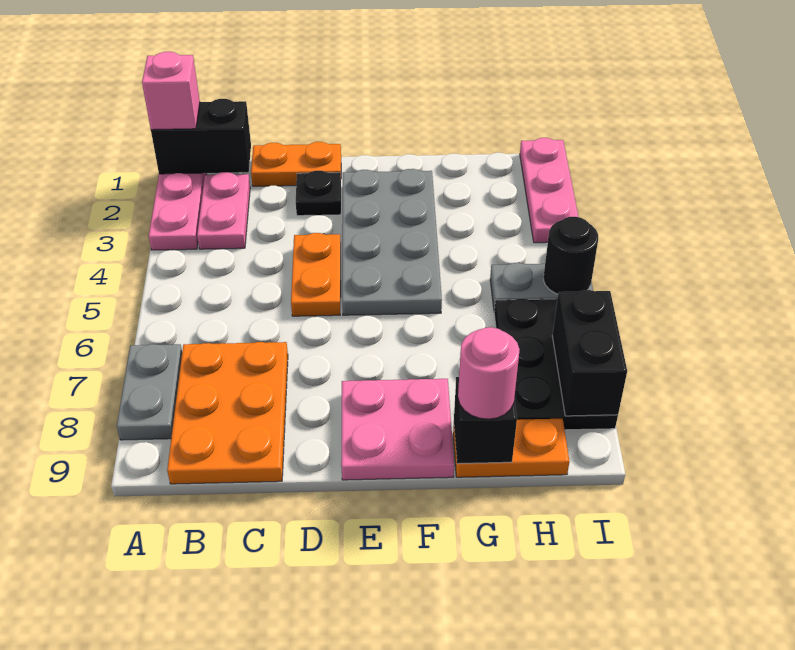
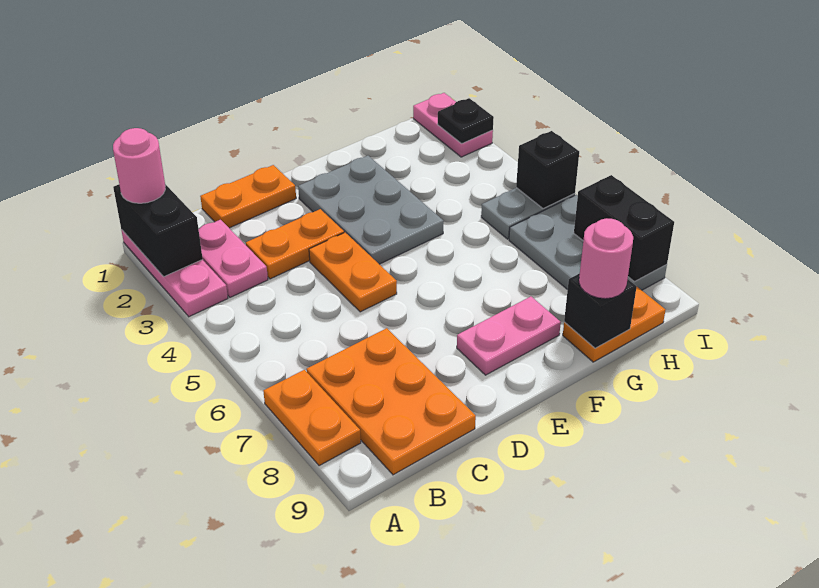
black 1x2 brick [151,99,251,174] -> black 1x2 brick turned to [113,184,203,277]
pink 1x1 brick [142,52,200,130] -> pink 1x1 round brick [113,128,165,203]
grey 1x2 plate [117,344,182,440] -> orange 1x2 plate [263,370,361,466]
none -> orange 1x2 plate [246,209,344,279]
black 1x1 plate [296,171,341,216] -> black 1x1 plate moved to [438,98,494,143]
grey 2x4 plate [342,169,442,315] -> grey 2x3 plate [298,156,444,264]
pink 2x2 plate [341,379,454,480] -> pink 1x2 plate [457,296,561,375]
black 2x3 plate [494,299,618,430] -> grey 2x3 plate [509,195,667,290]
pink 1x3 plate [520,138,579,243] -> pink 1x2 plate [413,93,493,157]
black 1x1 round brick [543,217,598,294] -> black 1x1 brick [516,131,579,209]

